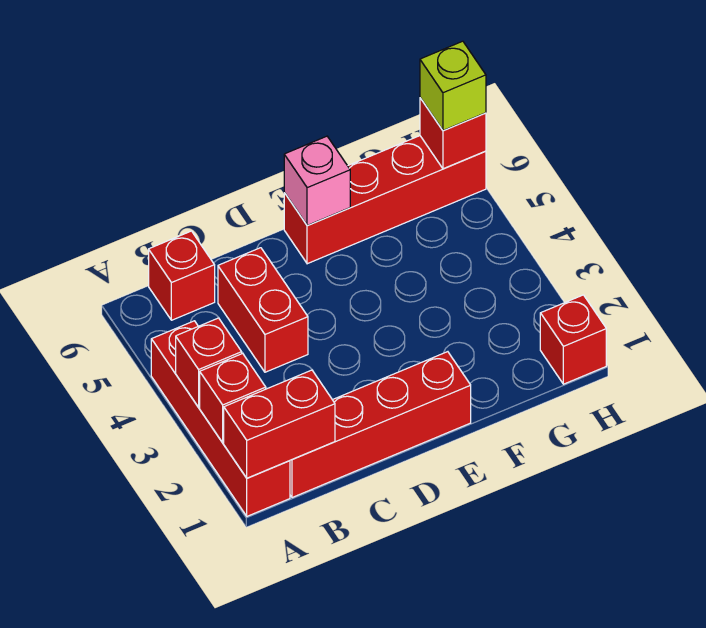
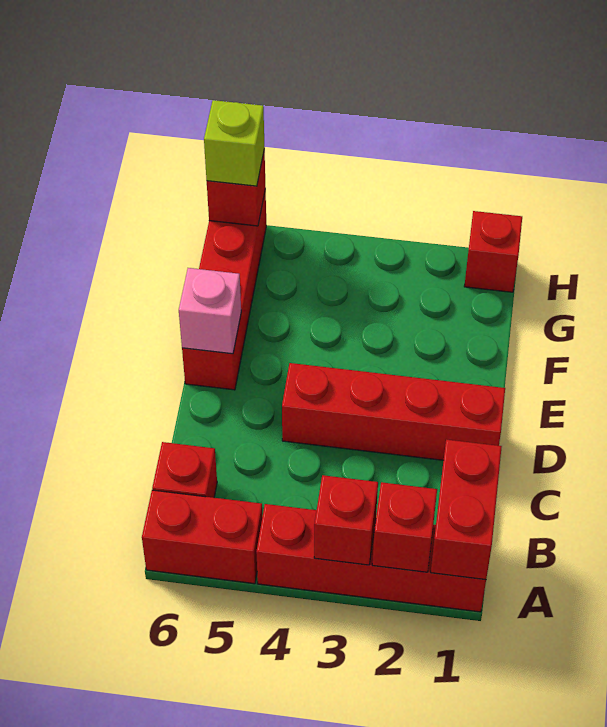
red 1x4 brick [290,352,471,498] -> red 1x4 brick turned to [282,363,505,460]
red 1x2 brick [218,248,308,372] -> red 1x2 brick moved to [142,490,262,584]

